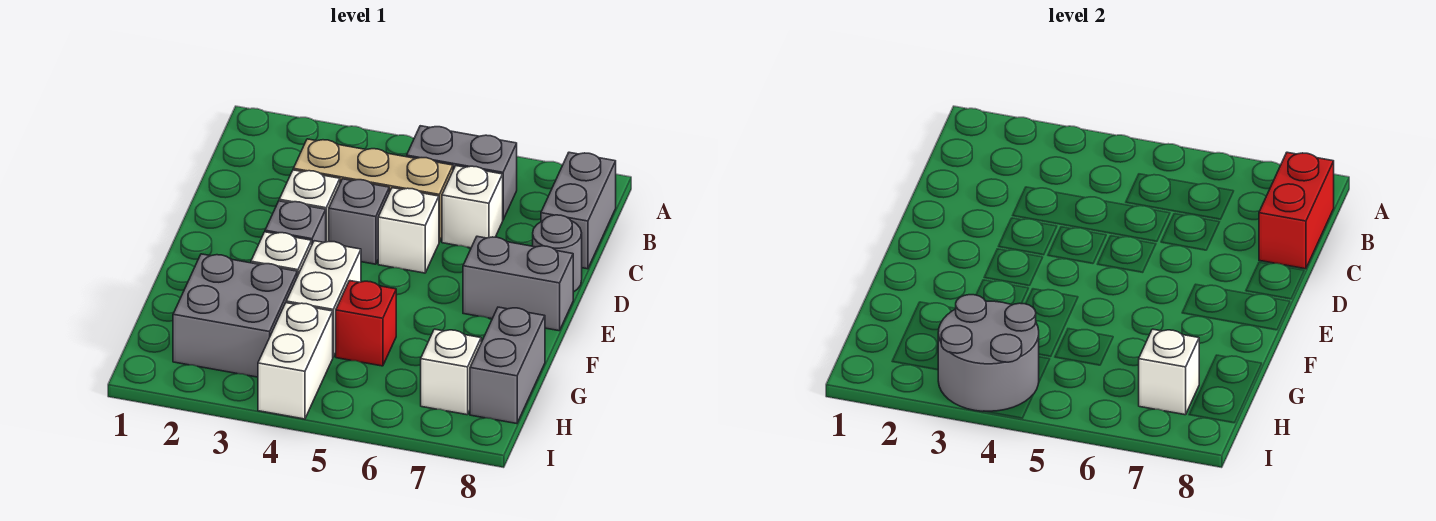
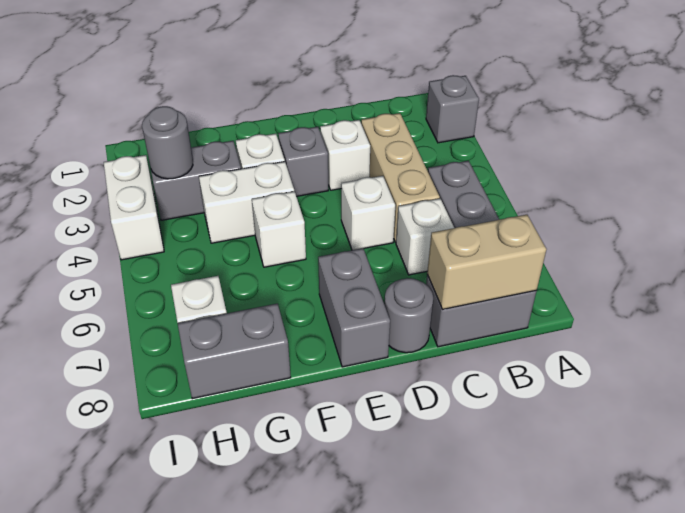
red 1x2 brick [1259,152,1334,269] -> tan 1x2 brick [427,215,546,309]
grey 1x1 brick [329,179,389,264] -> grey 1x1 brick moved to [426,75,479,143]
grey 2x2 brick [173,254,297,377] -> grey 1x2 brick [151,141,241,220]
red 1x1 brick [336,281,396,366] -> none
grey 2x2 round brick [938,295,1039,412] -> grey 1x1 round brick [142,106,193,179]
white 1x2 brick [258,303,333,419] -> white 1x2 brick turned to [104,155,164,260]
white 1x1 brick [1139,329,1199,415] -> white 1x1 brick moved to [252,191,306,267]

